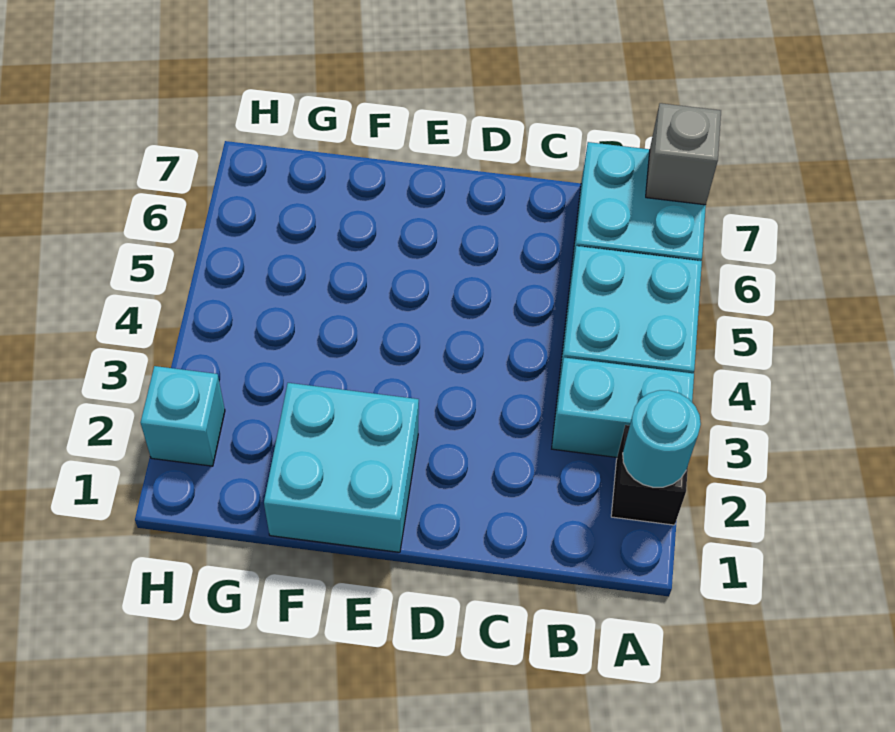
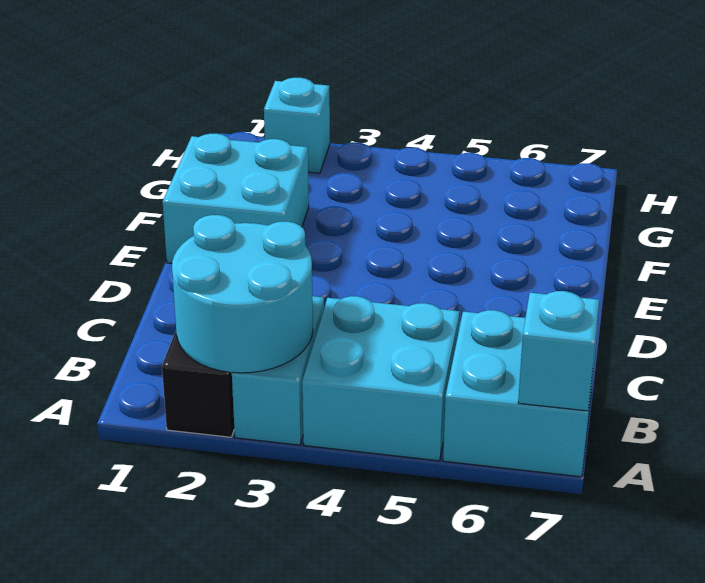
cyan 1x1 round brick [623,390,701,487] -> cyan 2x2 round brick [172,215,313,373]
grey 1x1 brick [646,103,721,205] -> cyan 1x1 brick [518,291,599,411]

